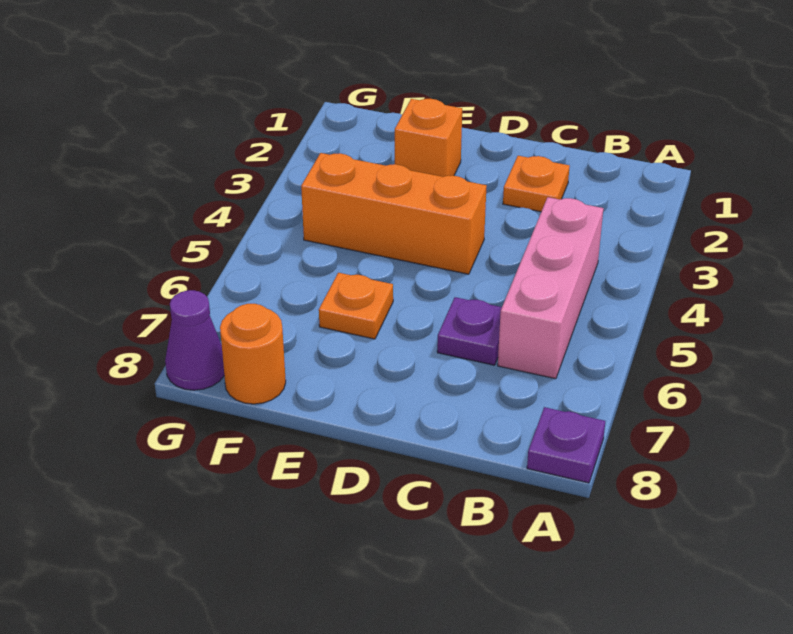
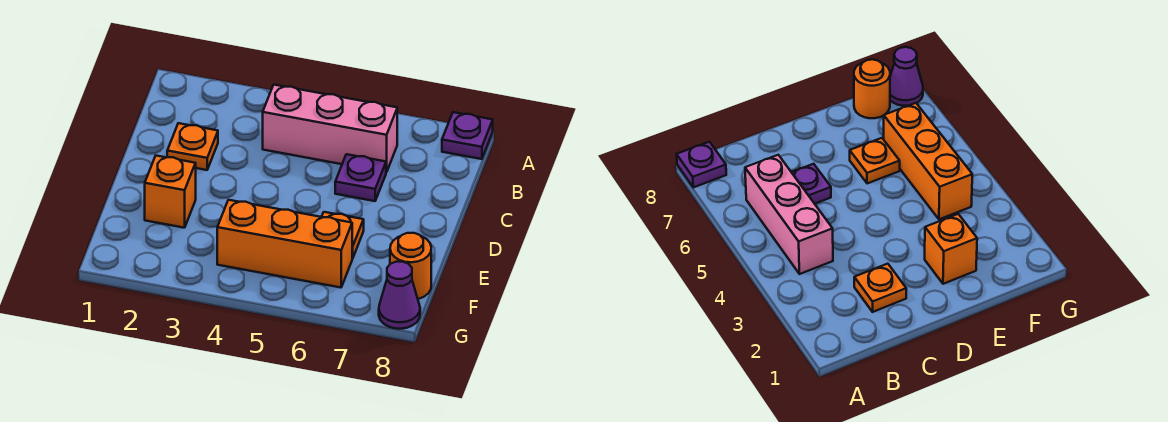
orange 1x3 brick [301,153,487,274] -> orange 1x3 brick turned to [217,200,352,288]

